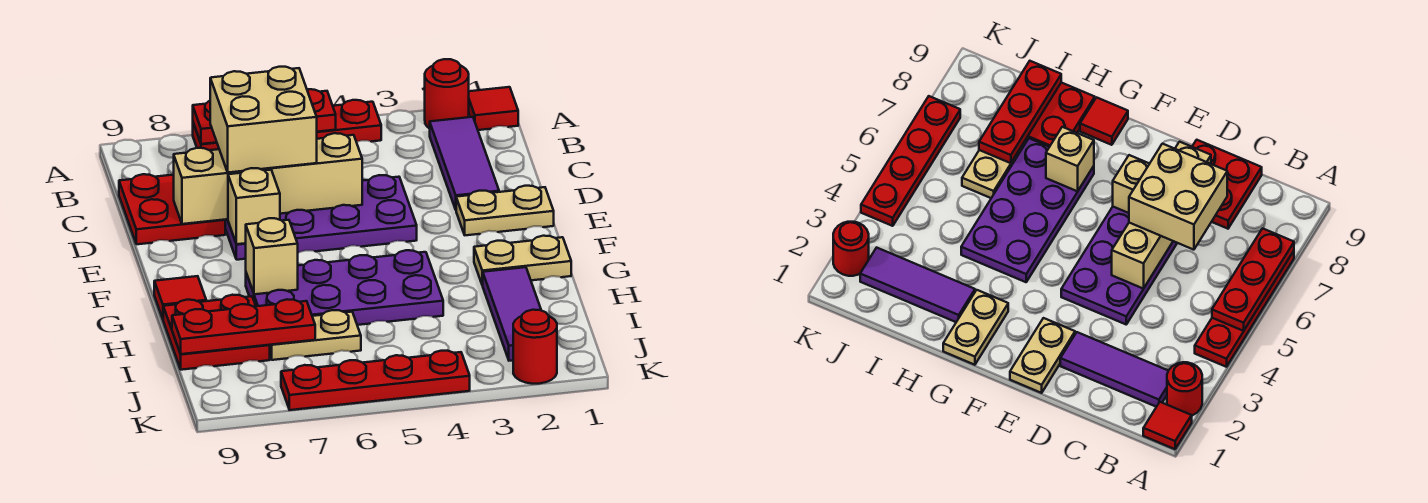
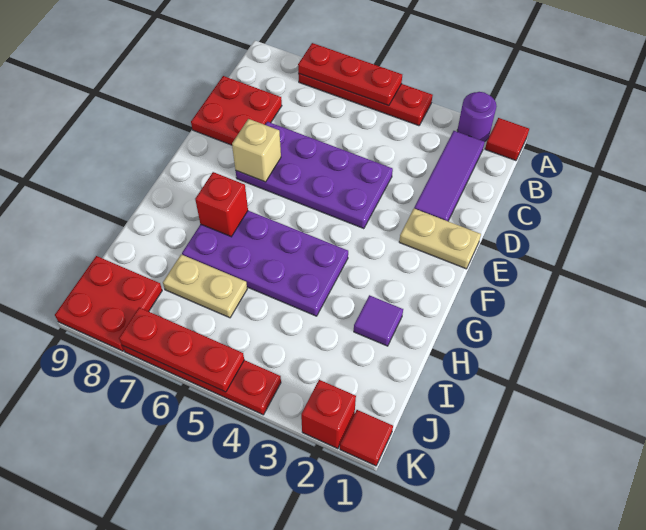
red 1x1 round brick [425,59,469,128] -> purple 1x1 round brick [457,92,497,142]
tan 2x2 brick [210,67,317,173] -> none
tan 1x4 brick [174,133,362,224] -> none
tan 1x2 plate [474,236,571,285] -> none
tan 1x1 brick [246,218,298,294] -> red 1x1 brick [195,172,248,237]
red 1x1 tile [154,276,206,319] -> red 1x1 tile moved to [340,410,393,466]
purple 1x3 tile [482,267,541,361] -> purple 1x1 tile [354,295,403,346]
red 2x2 plate [163,295,270,370] -> red 2x2 plate moved to [55,256,162,351]
red 1x3 plate [172,299,315,354] -> red 1x3 plate moved to [119,308,244,392]
red 1x1 round brick [513,310,557,384] -> red 1x1 brick [301,380,356,449]

